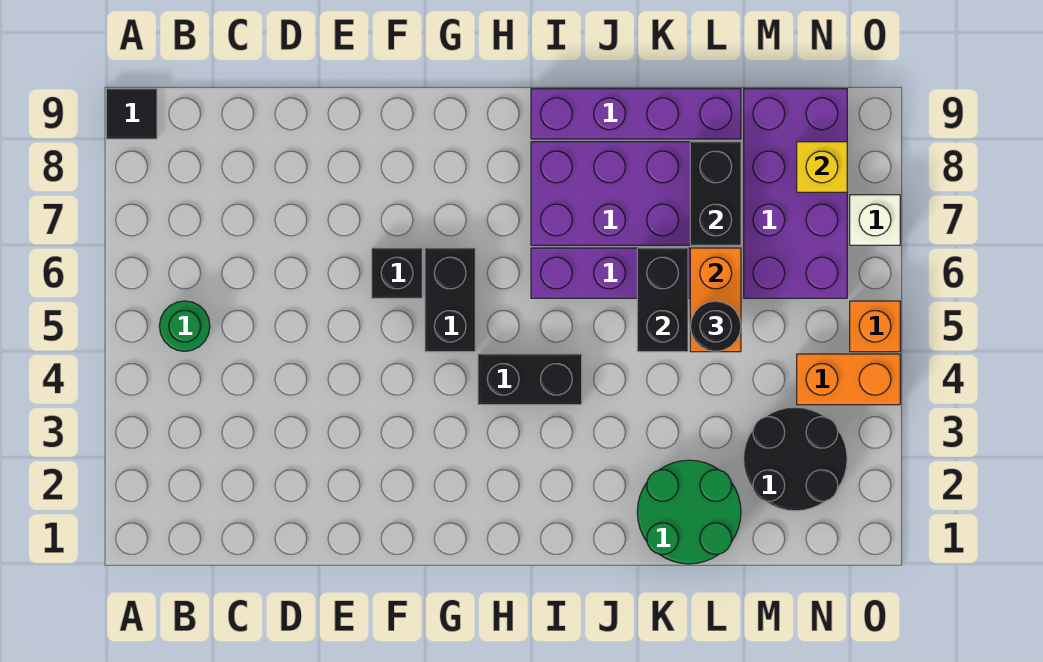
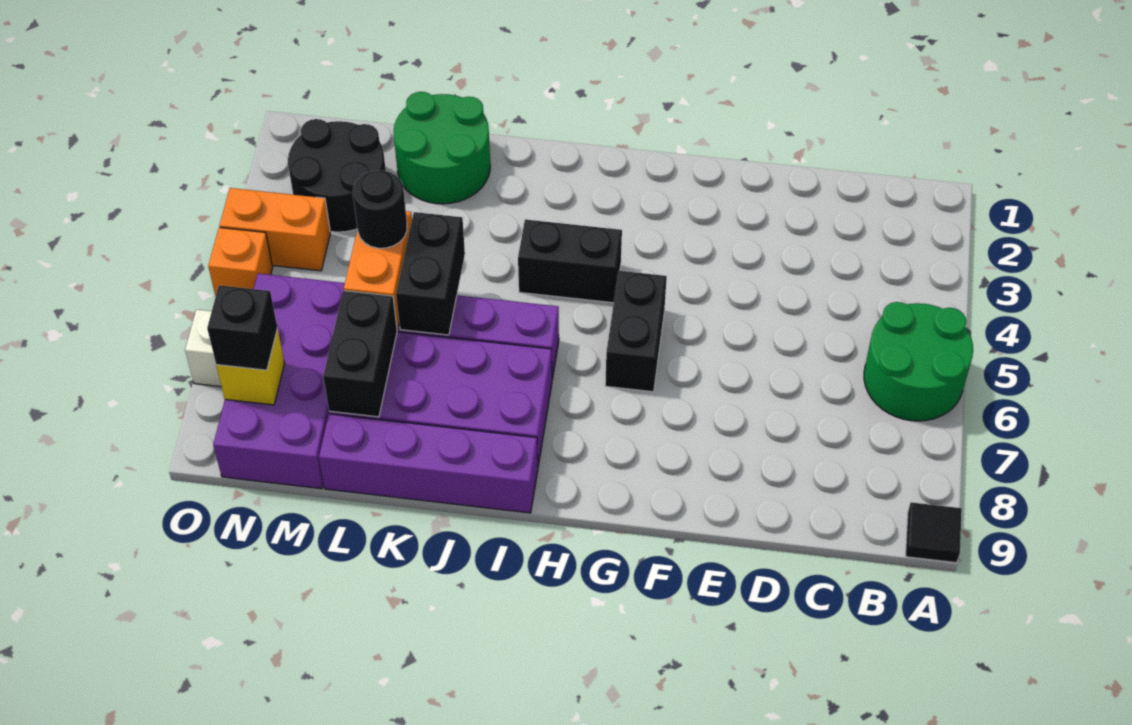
green 1x1 round brick [159,301,210,351] -> green 2x2 round brick [864,302,973,421]
black 1x1 brick [372,248,422,298] -> black 1x1 brick moved to [207,285,278,370]

